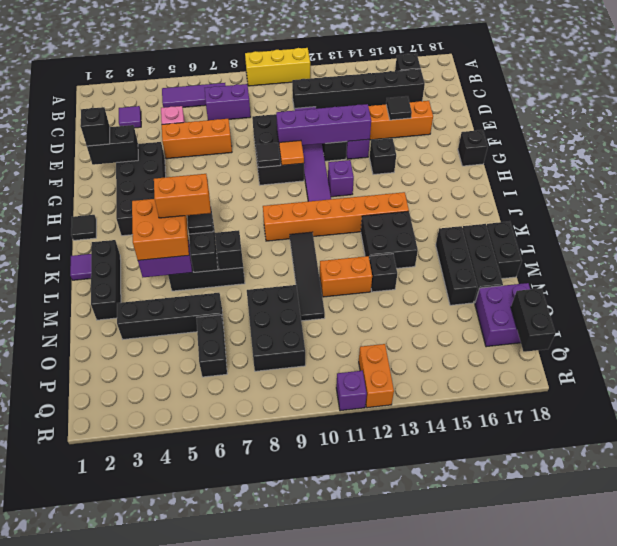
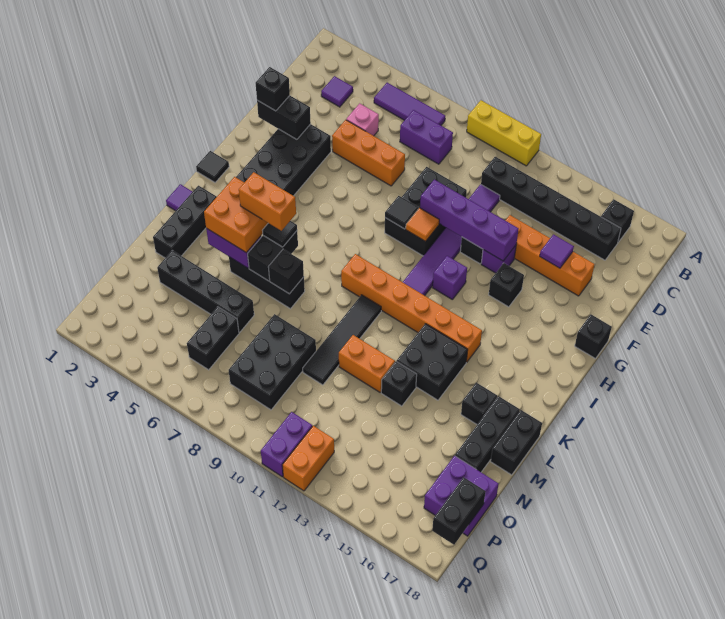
black 1x1 tile [386,96,412,120] -> purple 1x1 tile [540,235,574,268]
black 1x3 brick [436,226,478,305] -> black 1x1 brick [461,383,497,424]
purple 1x1 brick [336,371,367,411] -> purple 1x2 brick [261,412,312,477]

